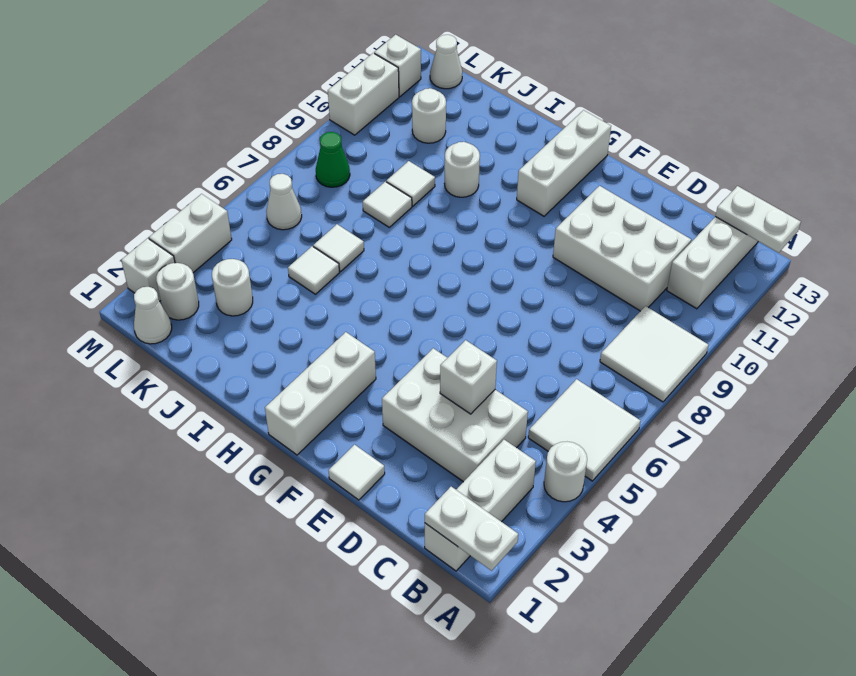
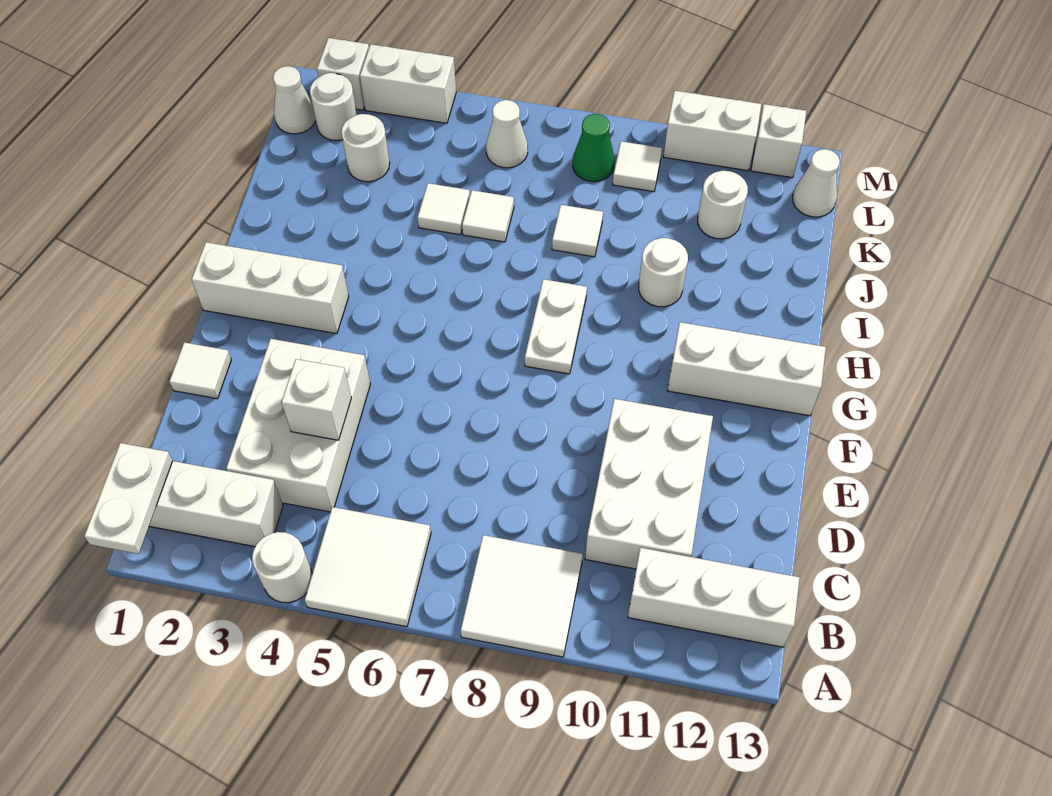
white 1x2 plate [715,186,801,253] -> white 1x2 plate moved to [525,279,587,374]
white 1x1 tile [386,161,435,206] -> white 1x1 tile moved to [613,141,662,192]

